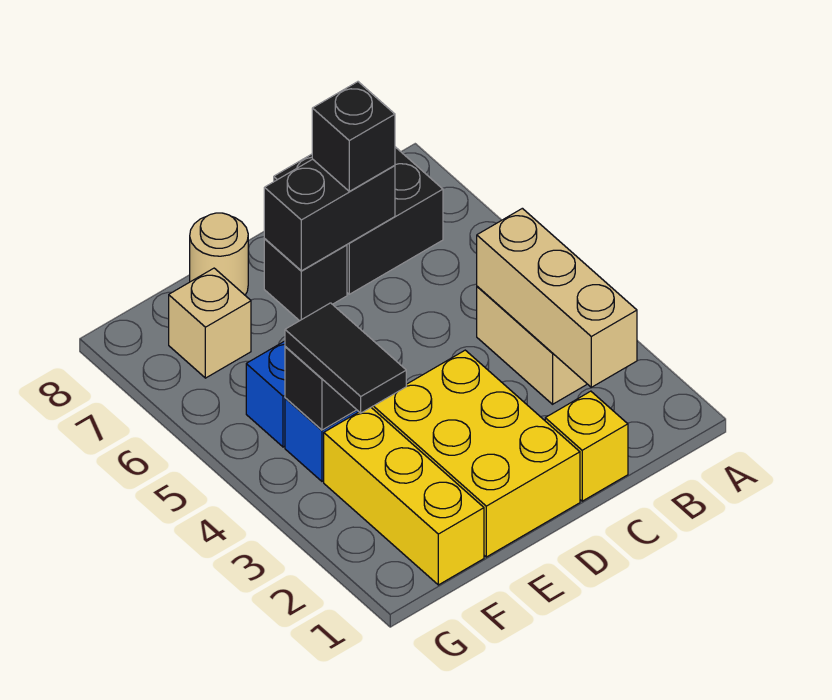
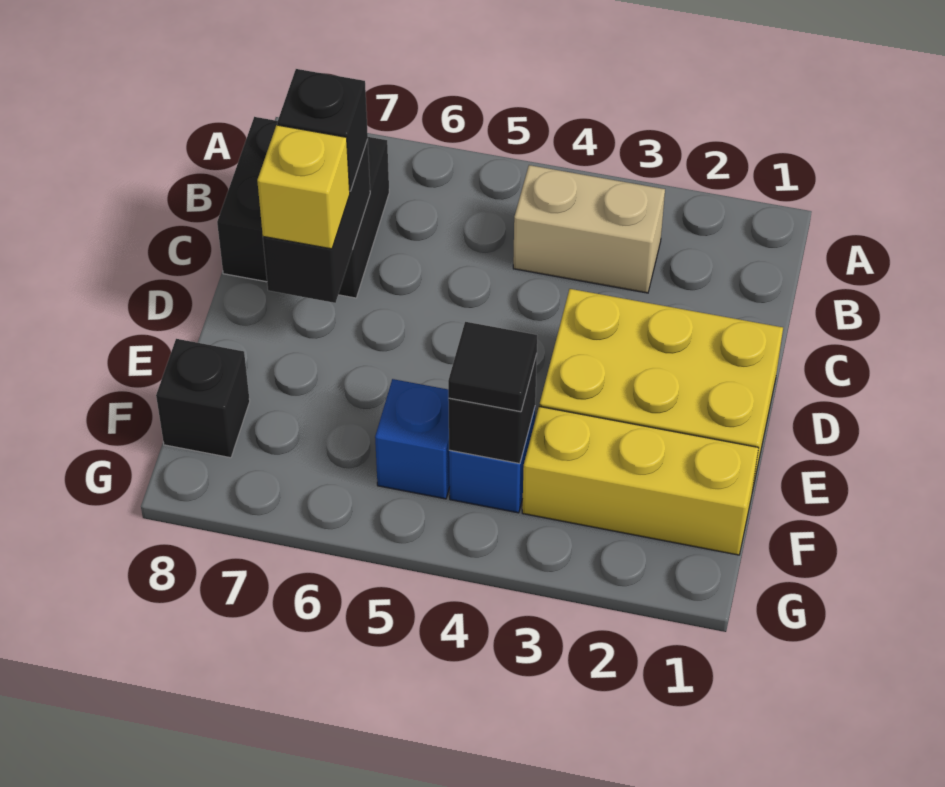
tan 1x3 brick [477,208,637,387] -> none
yellow 1x1 brick [545,391,628,501] -> yellow 1x1 brick moved to [257,125,350,249]
black 1x1 brick [264,239,347,321] -> black 1x1 brick moved to [156,339,250,458]
tan 1x1 round brick [190,213,248,295] -> none
black 1x2 tile [285,303,406,413] -> black 1x1 tile [448,322,537,412]
tan 1x1 brick [169,268,251,378] -> none

